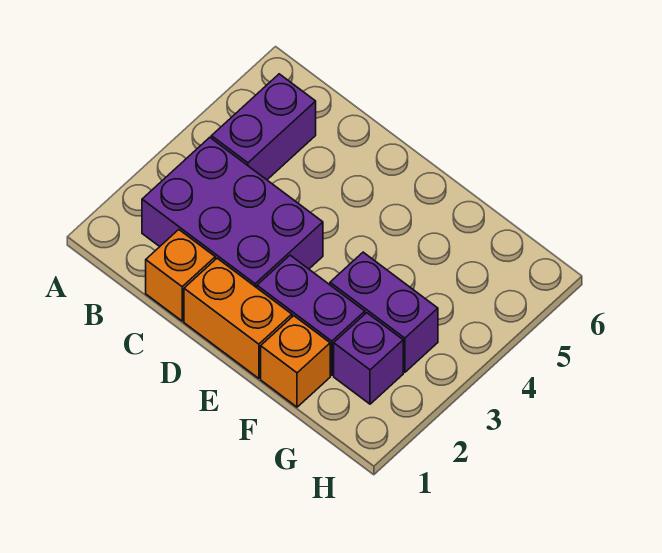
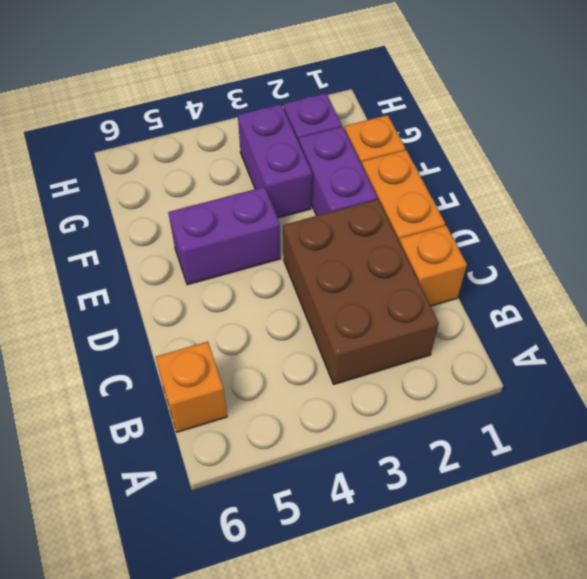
purple 2x3 brick [142,137,323,288] -> brown 2x3 brick [283,199,439,384]
purple 1x2 brick [211,74,316,180] -> purple 1x2 brick moved to [168,187,281,285]
none -> orange 1x1 brick [156,342,227,432]

